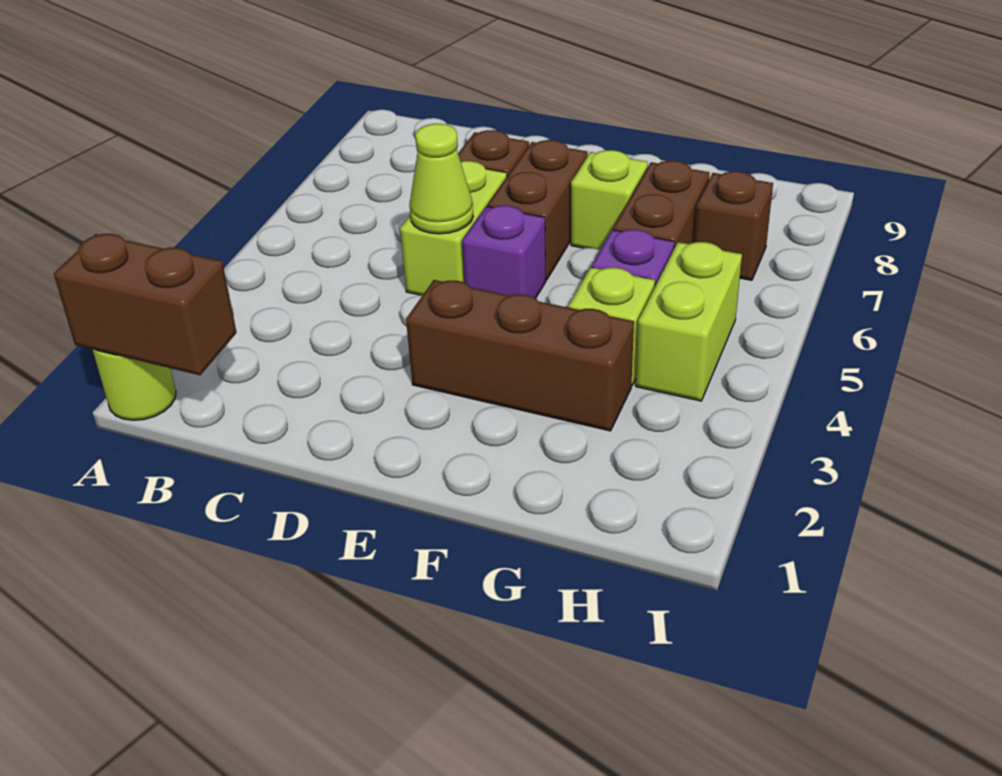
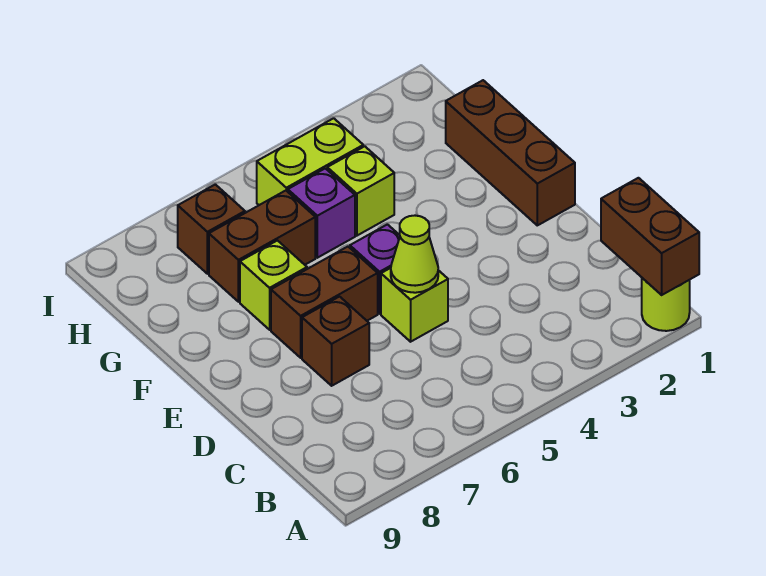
lime 1x2 brick [400,161,507,295] -> lime 1x1 brick [381,268,448,342]
brown 1x3 brick [406,280,634,431] -> brown 1x3 brick moved to [446,80,575,225]

